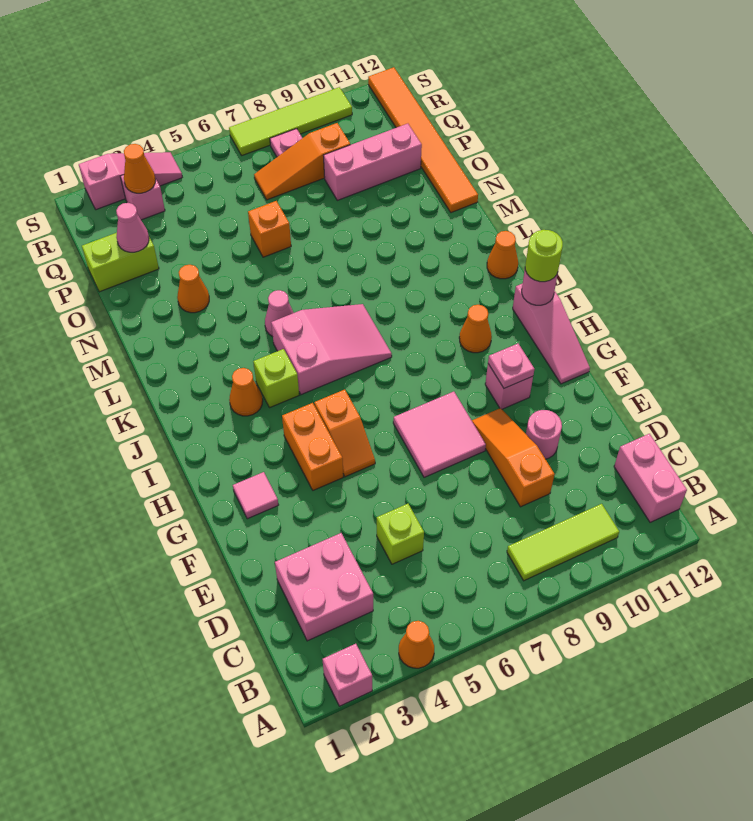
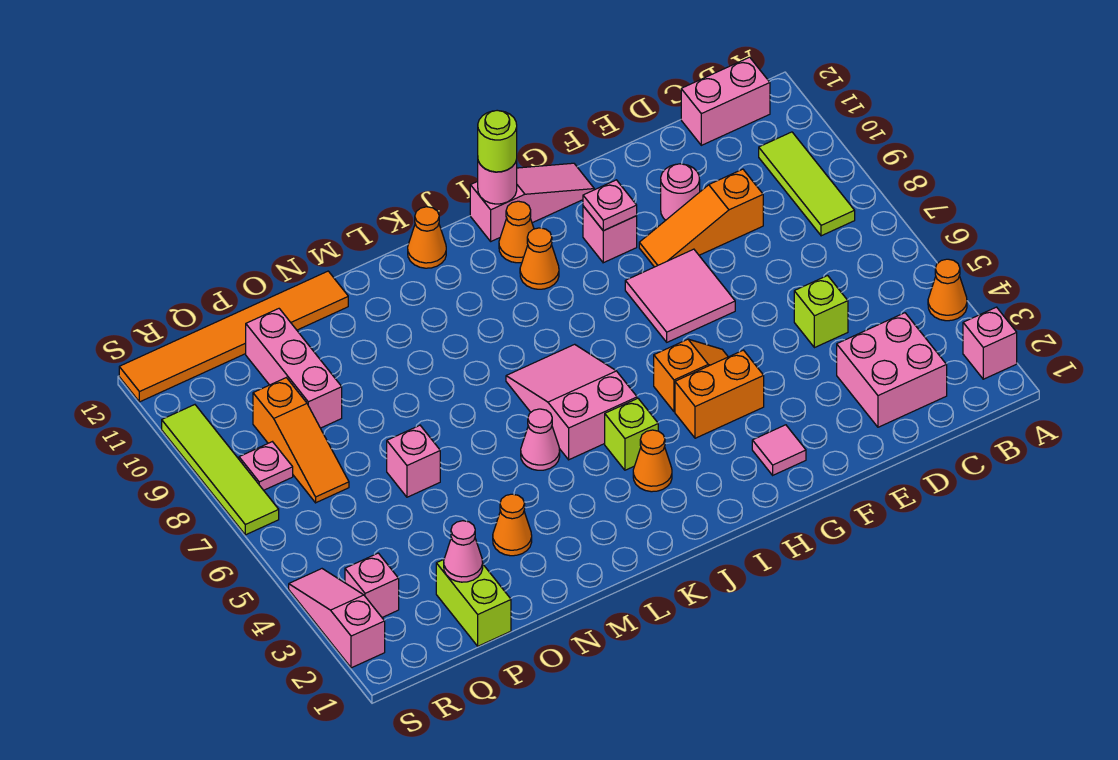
orange 1x1 brick [248,201,291,257] -> pink 1x1 brick [387,425,440,497]
orange 1x1 cone [124,144,156,193] -> orange 1x1 cone moved to [499,201,534,263]

